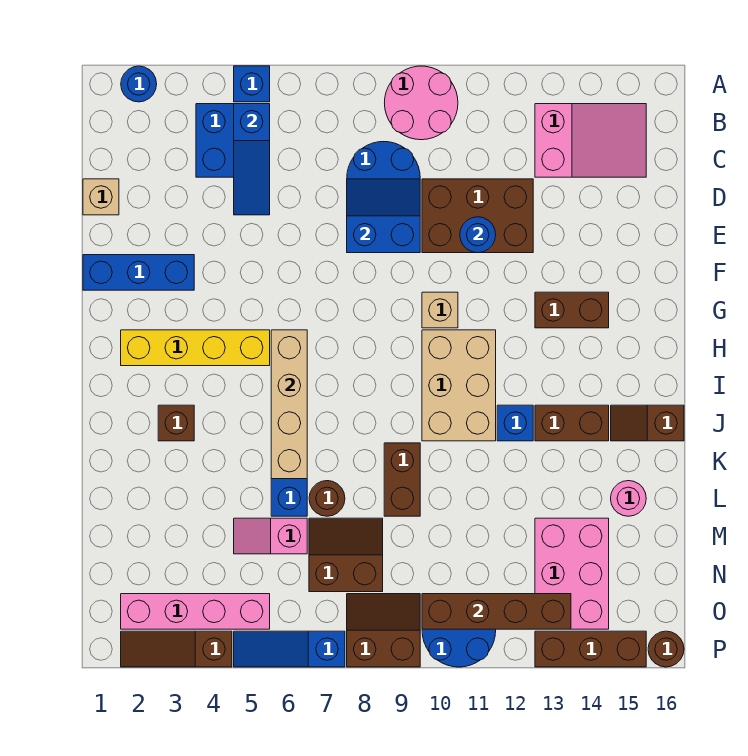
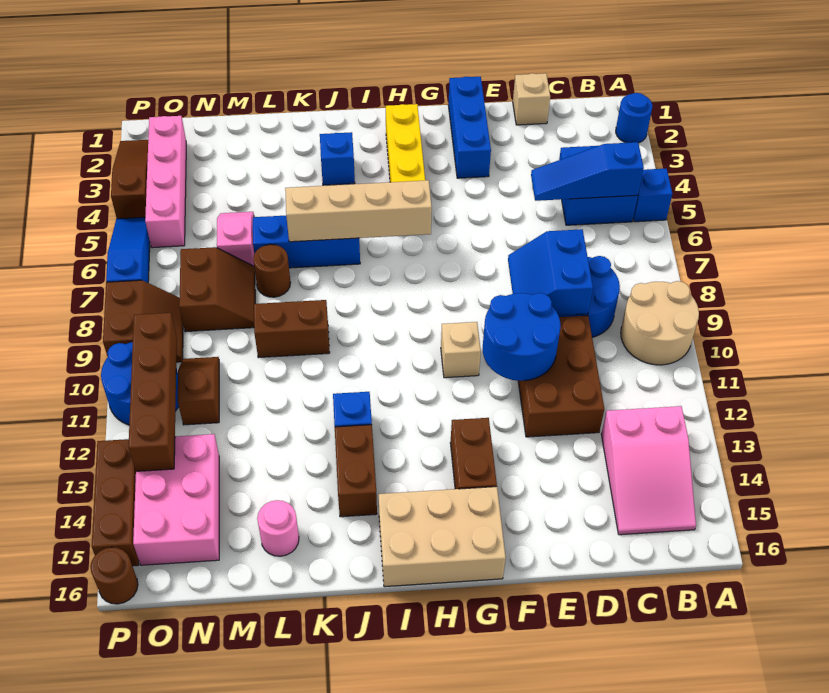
pink 2x2 round brick [385,66,458,140] -> tan 2x2 round brick [621,281,699,365]
blue 2x2 slope [347,179,420,253] -> blue 2x2 slope turned to [508,229,593,315]
blue 1x1 round brick [460,217,496,253] -> blue 2x2 round brick [483,293,561,381]
tan 2x3 brick [422,330,496,441] -> tan 2x3 brick moved to [379,487,506,587]
brown 1x1 brick [158,405,194,441] -> blue 1x1 brick [320,132,355,185]
brown 1x2 slope [611,405,684,441] -> brown 1x2 slope moved to [178,357,219,425]
pink 2x3 brick [535,518,609,629] -> pink 2x3 brick turned to [133,434,219,565]

